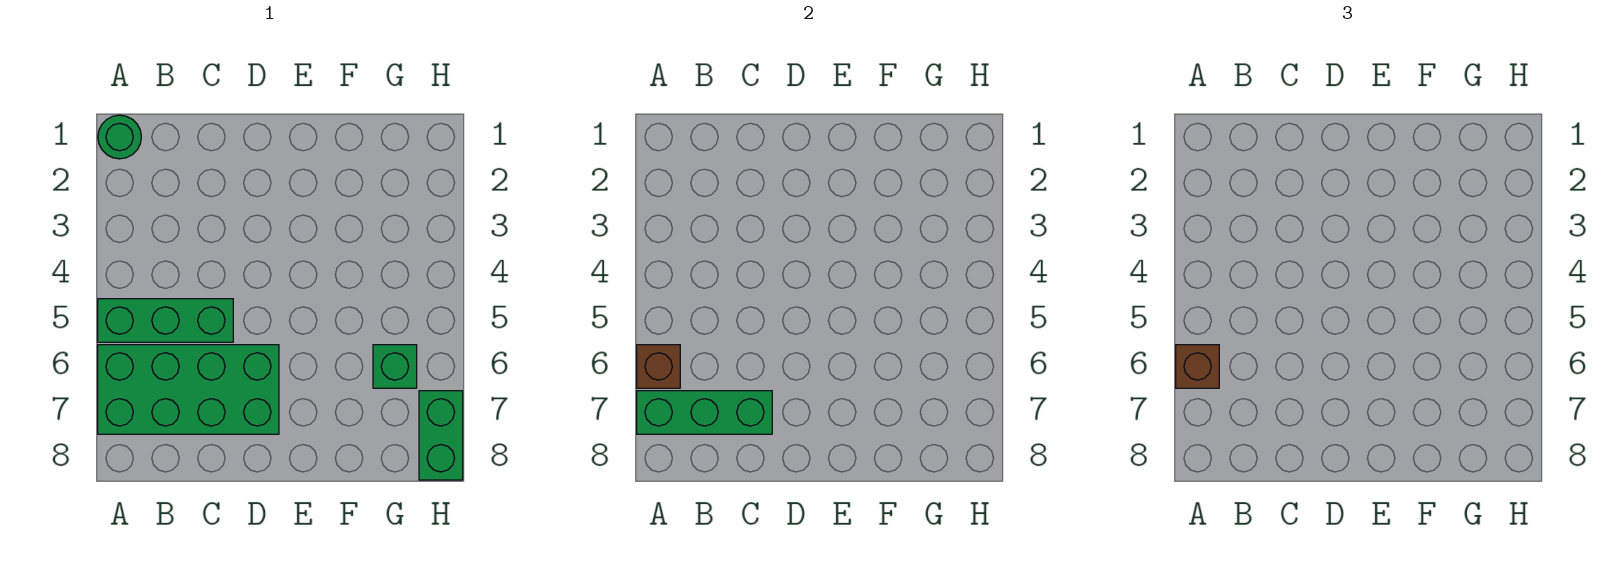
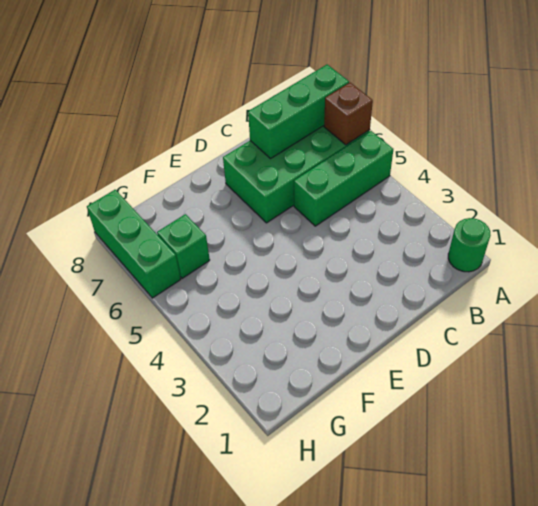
brown 1x1 brick [1176,345,1219,388] -> none
green 1x2 brick [419,391,463,480] -> green 1x3 brick [87,190,181,298]

